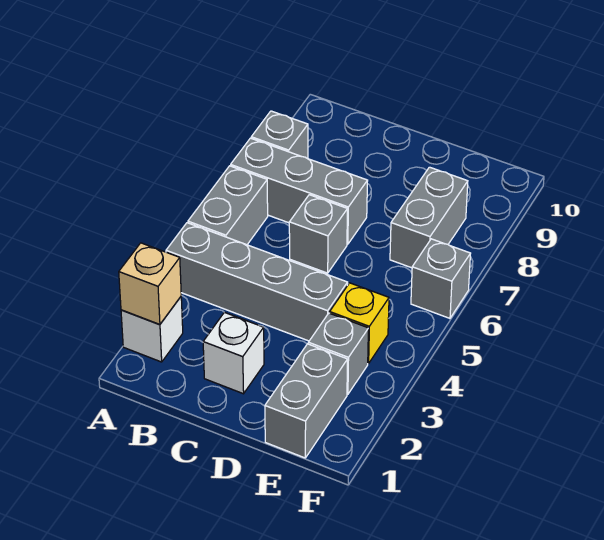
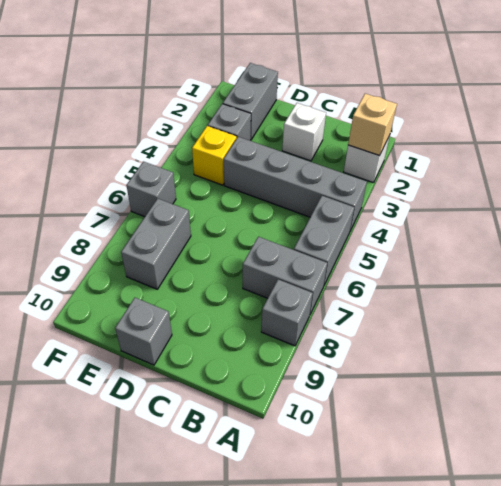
grey 1x3 brick [231,138,368,244] -> grey 1x2 brick [243,237,327,314]
grey 1x1 brick [289,195,347,273] -> grey 1x1 brick moved to [115,298,172,365]

